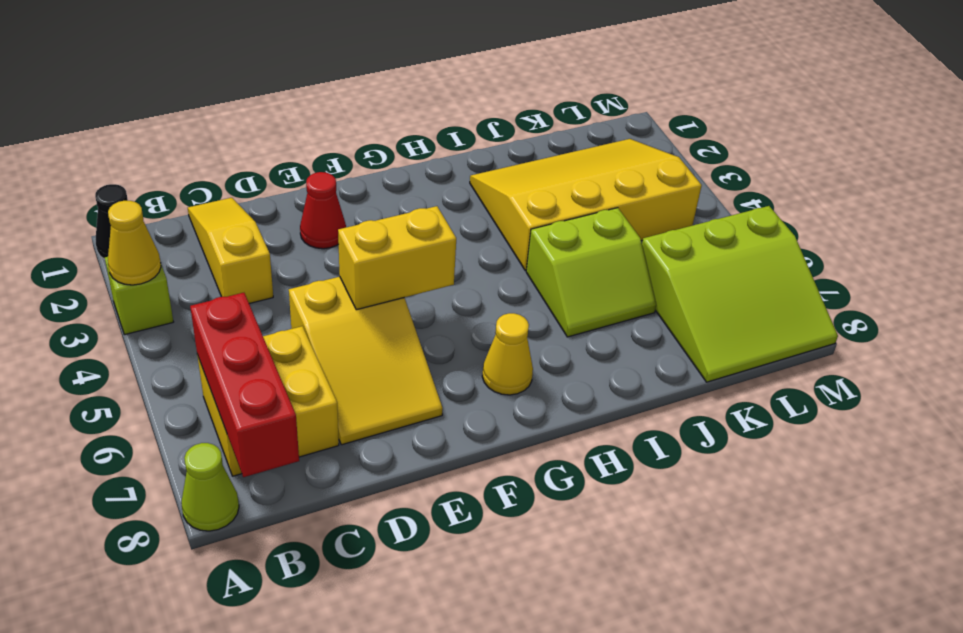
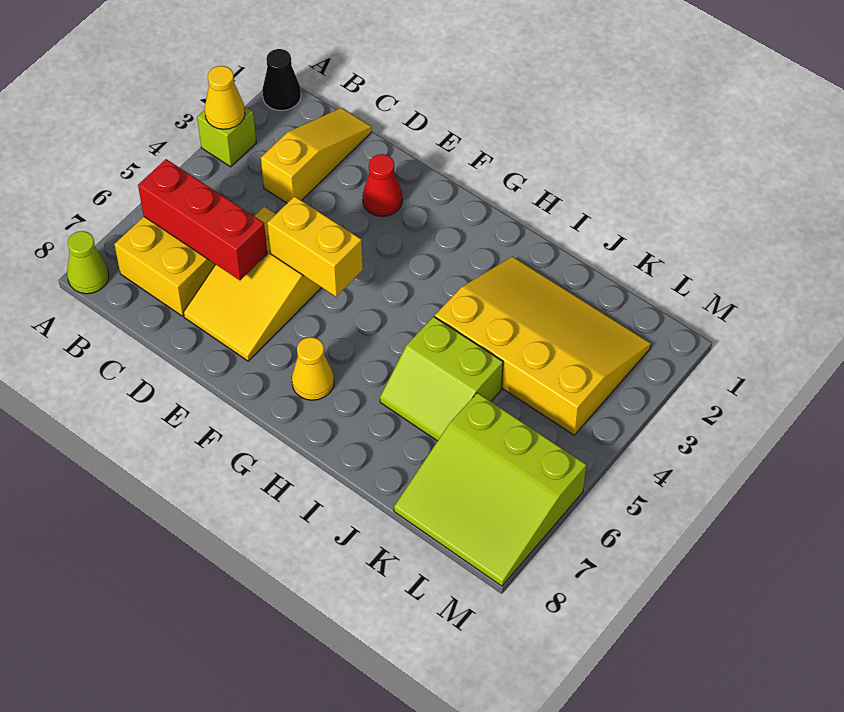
red 1x3 brick [190,293,299,477] -> red 1x3 brick turned to [138,159,267,280]

